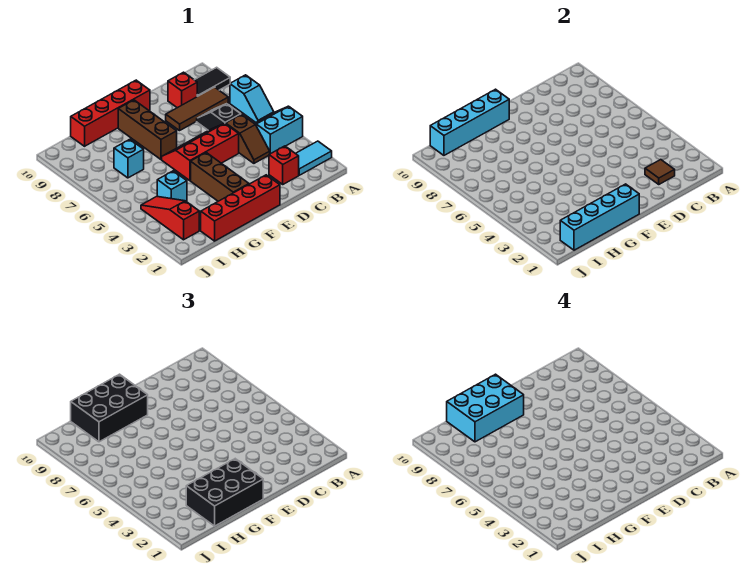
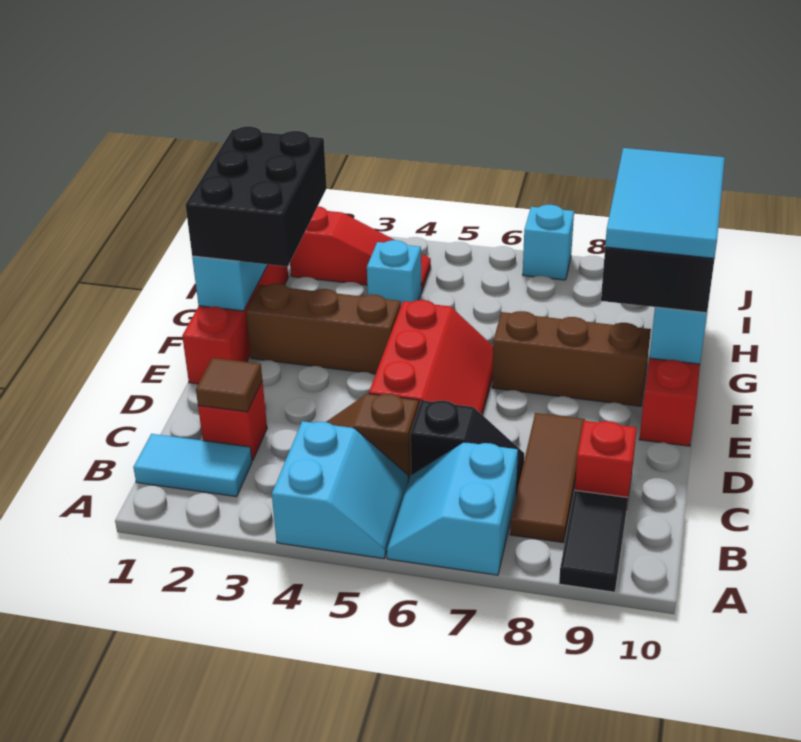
cyan 1x2 tile [295,141,332,175] -> cyan 1x2 tile turned to [133,434,252,497]
cyan 1x2 slope [230,75,274,122] -> cyan 2x2 slope [387,442,518,575]
cyan 2x3 brick [447,374,524,442] -> cyan 2x3 tile [605,148,725,258]
cyan 1x1 brick [114,139,144,178] -> cyan 1x1 brick moved to [523,205,574,280]

